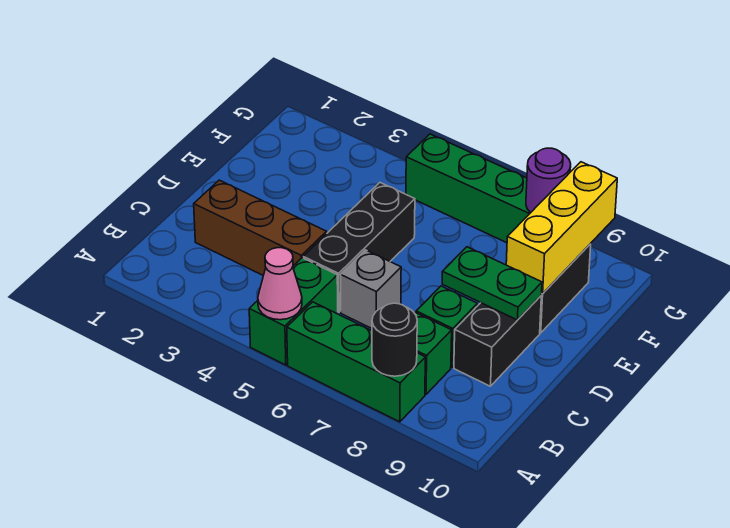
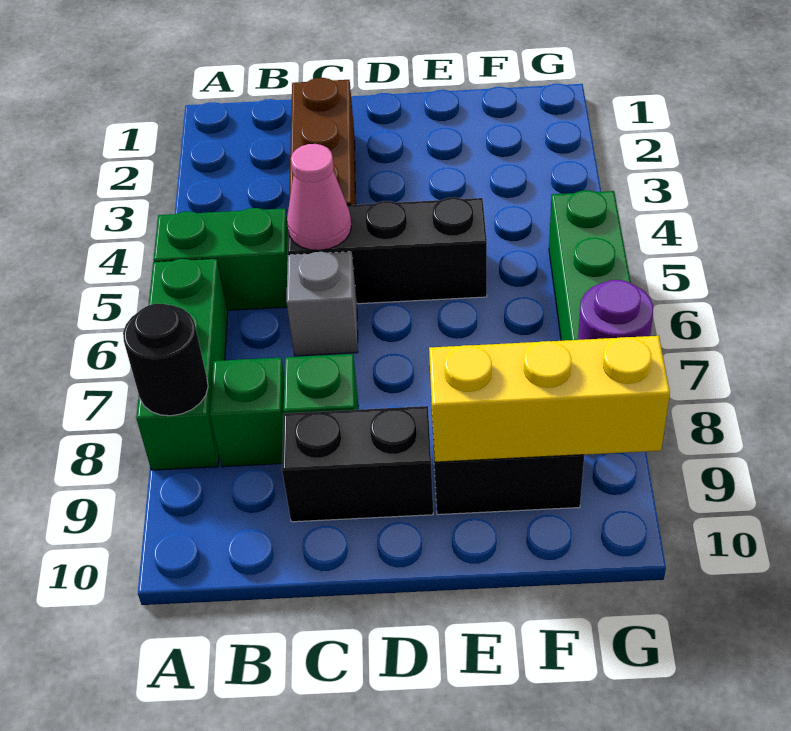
pink 1x1 cone [258,248,302,320] -> pink 1x1 cone moved to [287,144,351,250]
green 1x2 plate [442,247,542,320] -> none

